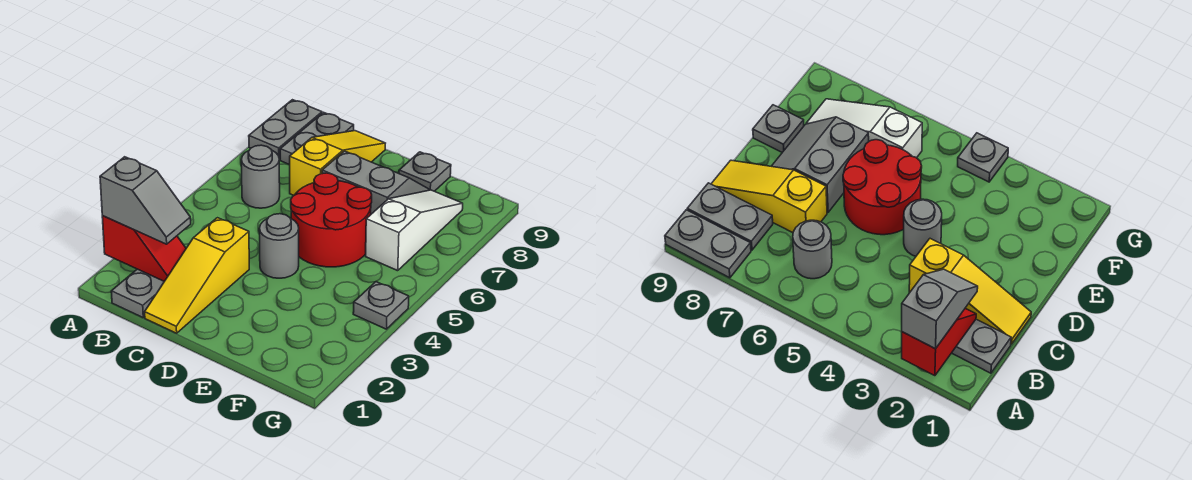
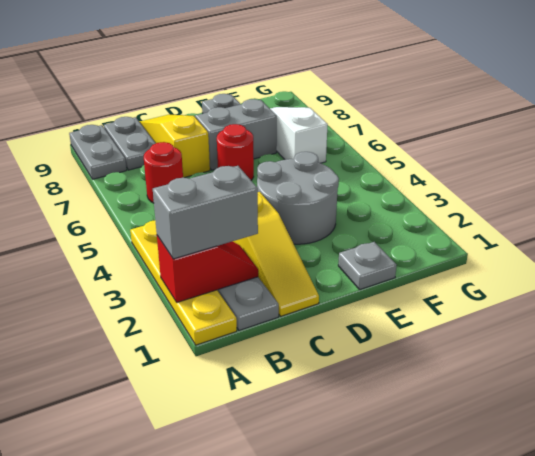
none -> yellow 1x4 plate [130,220,237,345]
grey 1x2 slope [100,157,191,244] -> grey 1x2 brick [153,166,258,259]
grey 1x1 round brick [241,145,280,208] -> red 1x1 round brick [144,142,183,203]
grey 1x1 round brick [259,214,299,278] -> grey 2x2 round brick [257,152,339,244]
red 2x2 round brick [291,173,372,267] -> red 1x1 round brick [217,124,254,180]
grey 1x1 plate [353,282,409,329] -> grey 1x1 plate moved to [338,242,396,289]

